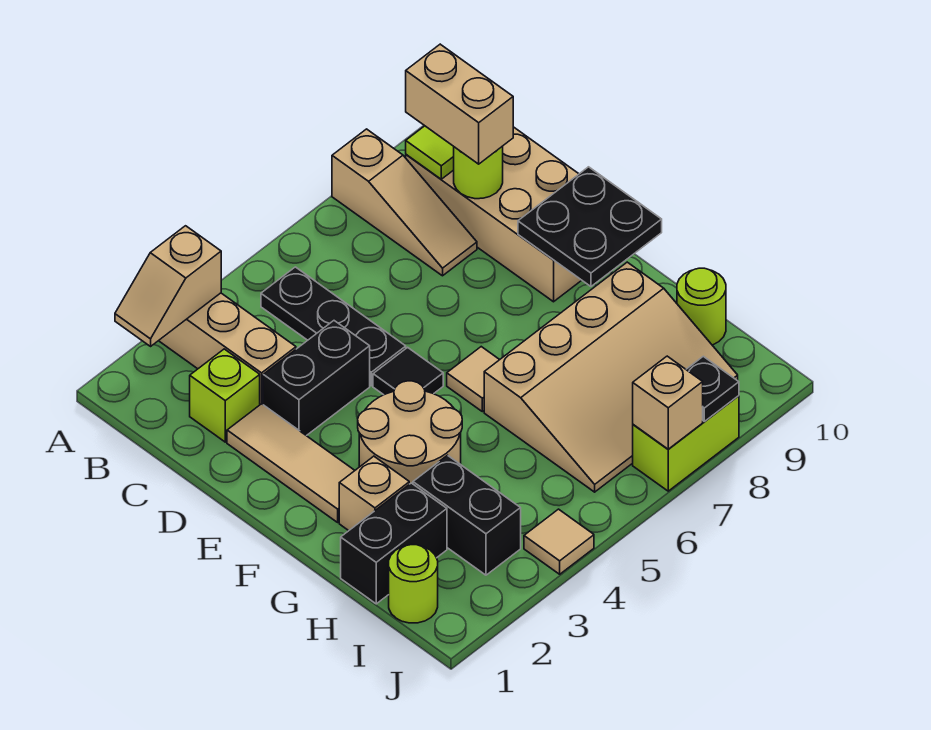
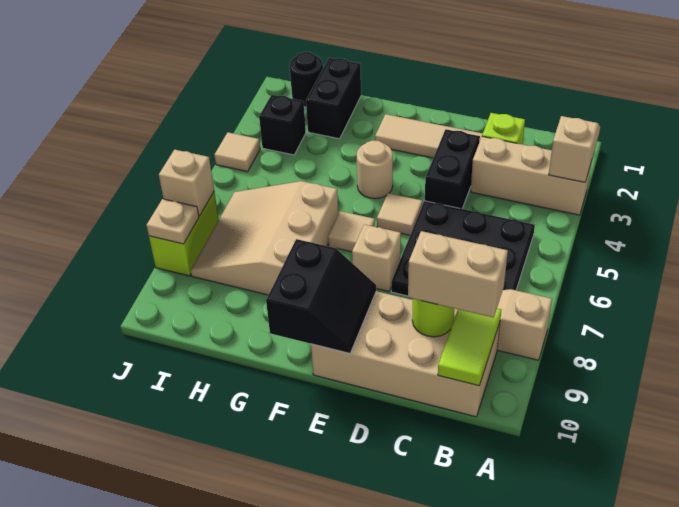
black 1x3 plate [261,267,406,386] -> black 3x3 plate [391,201,535,296]
black 1x1 tile [373,347,443,395] -> tan 1x1 tile [377,193,422,235]
black 2x2 plate [518,167,662,286] -> black 2x2 slope [266,239,376,353]
tan 2x2 round brick [358,381,462,484] -> tan 1x1 round brick [357,140,393,199]
tan 1x1 brick [339,456,409,531] -> tan 1x1 brick moved to [352,224,401,291]
tan 3x4 slope [484,262,738,492] -> tan 3x3 slope [191,181,338,295]
black 1x2 brick [413,455,521,575] -> black 1x1 brick [259,95,306,155]
lime 1x1 round brick [677,268,726,345] -> none
lime 1x1 round brick [389,545,438,623] -> black 1x1 round brick [290,52,323,107]
black 1x1 plate [686,356,739,421] -> tan 1x1 plate [146,199,199,244]

